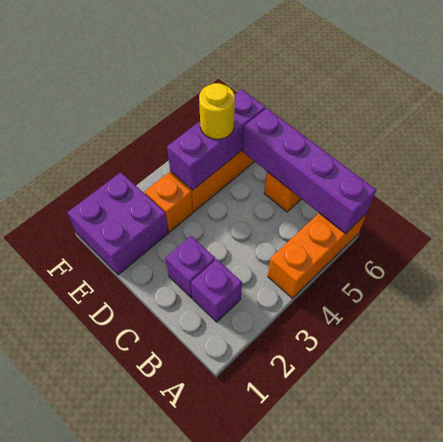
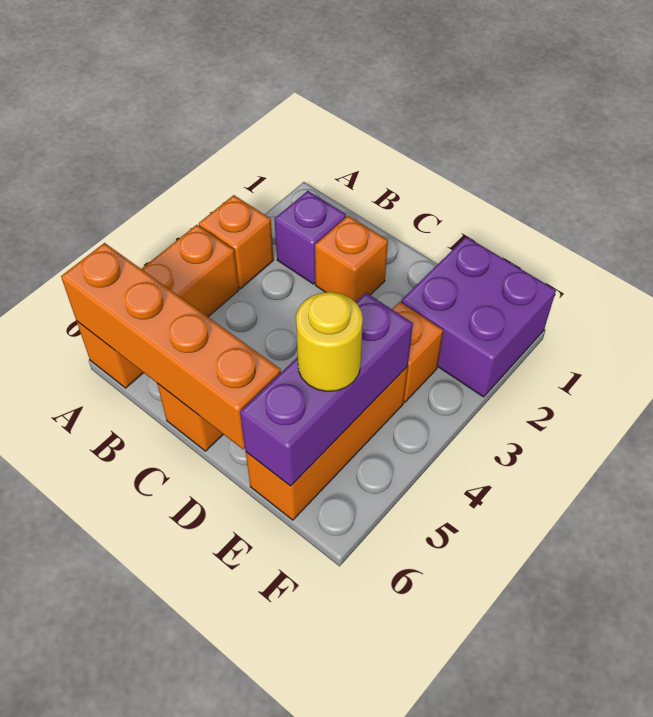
none -> orange 1x1 brick [199,195,274,289]
purple 1x4 brick [242,108,376,234] -> orange 1x4 brick [61,243,281,449]
purple 1x1 brick [166,236,215,298] -> orange 1x1 brick [315,216,388,302]

